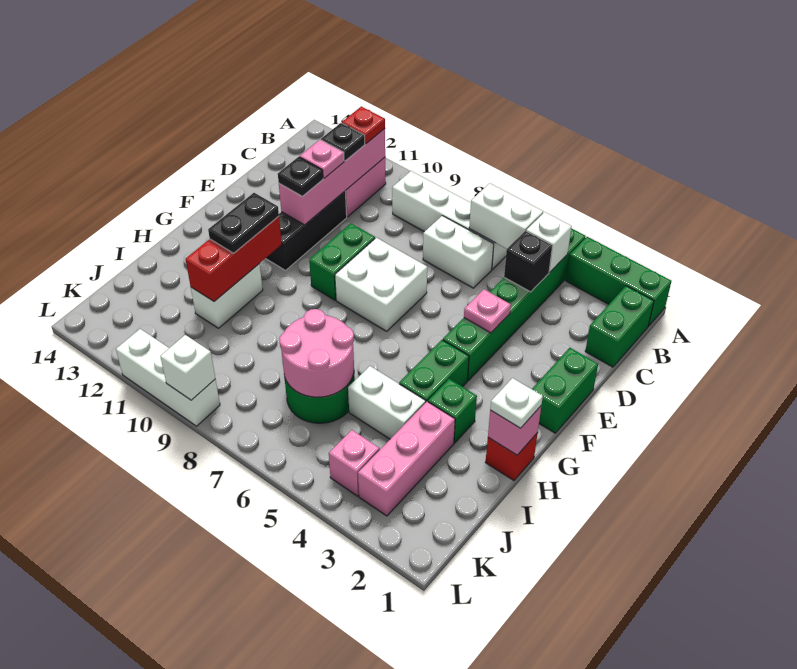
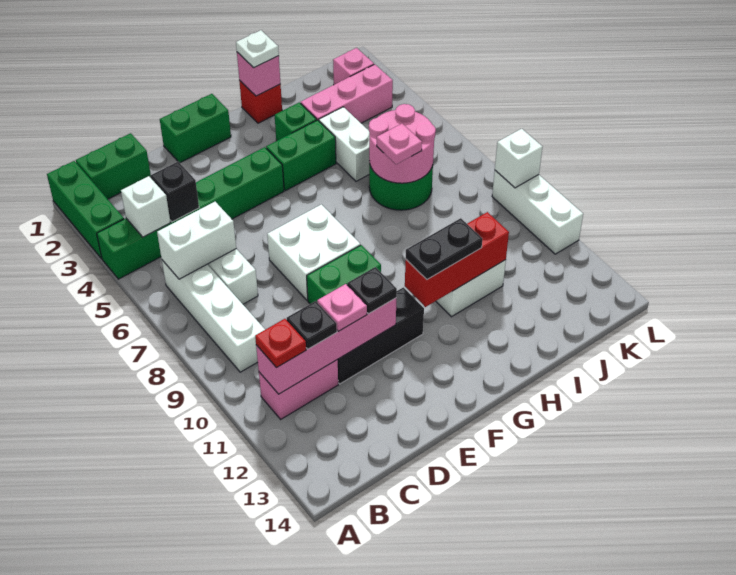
white 1x2 brick [469,183,543,249] -> white 1x2 brick turned to [157,202,236,279]
pink 1x1 plate [464,289,511,333] -> pink 1x1 plate moved to [377,124,422,164]
pink 1x1 brick [329,430,380,496] -> pink 1x1 brick moved to [333,48,374,85]

